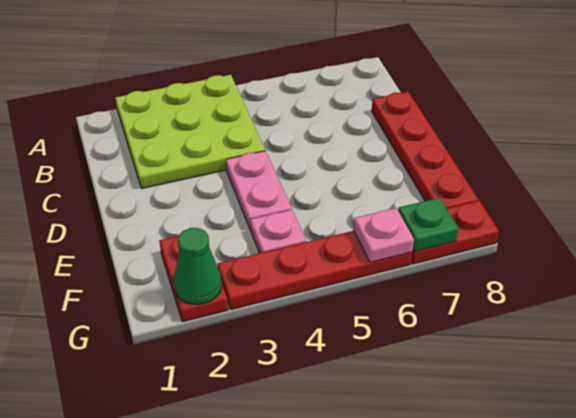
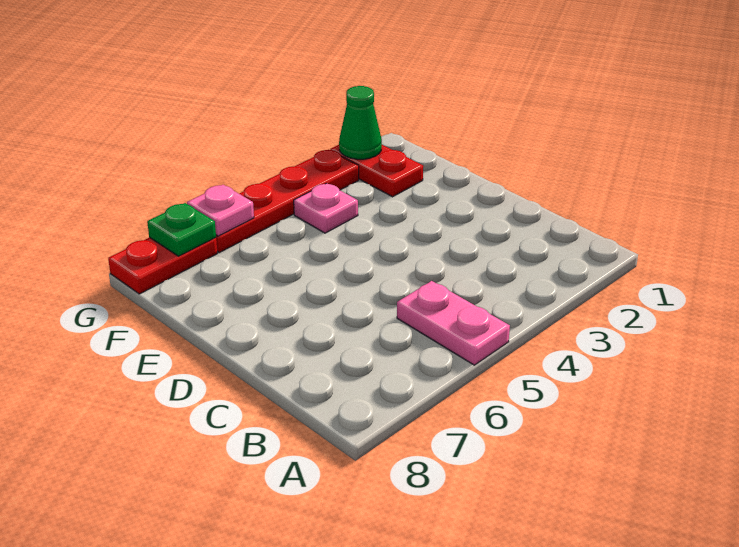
lime 3x3 plate [115,75,265,188] -> none
red 1x4 plate [372,92,478,208] -> none
pink 1x2 plate [226,151,292,230] -> pink 1x2 plate moved to [397,281,510,365]

